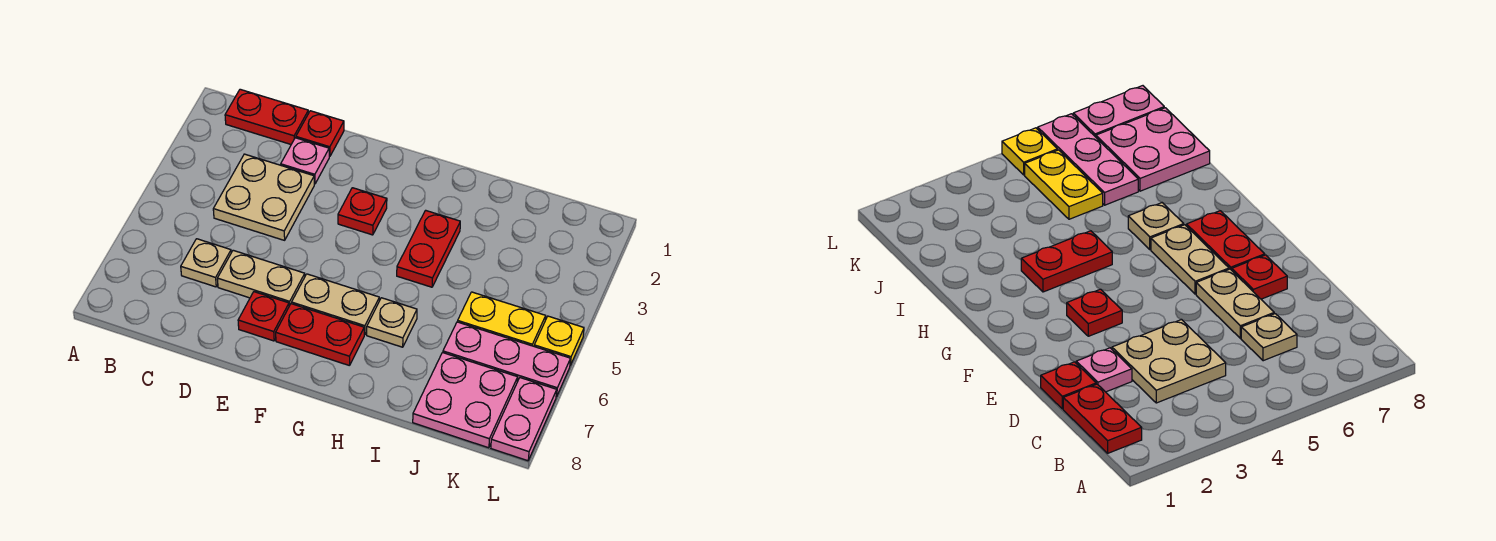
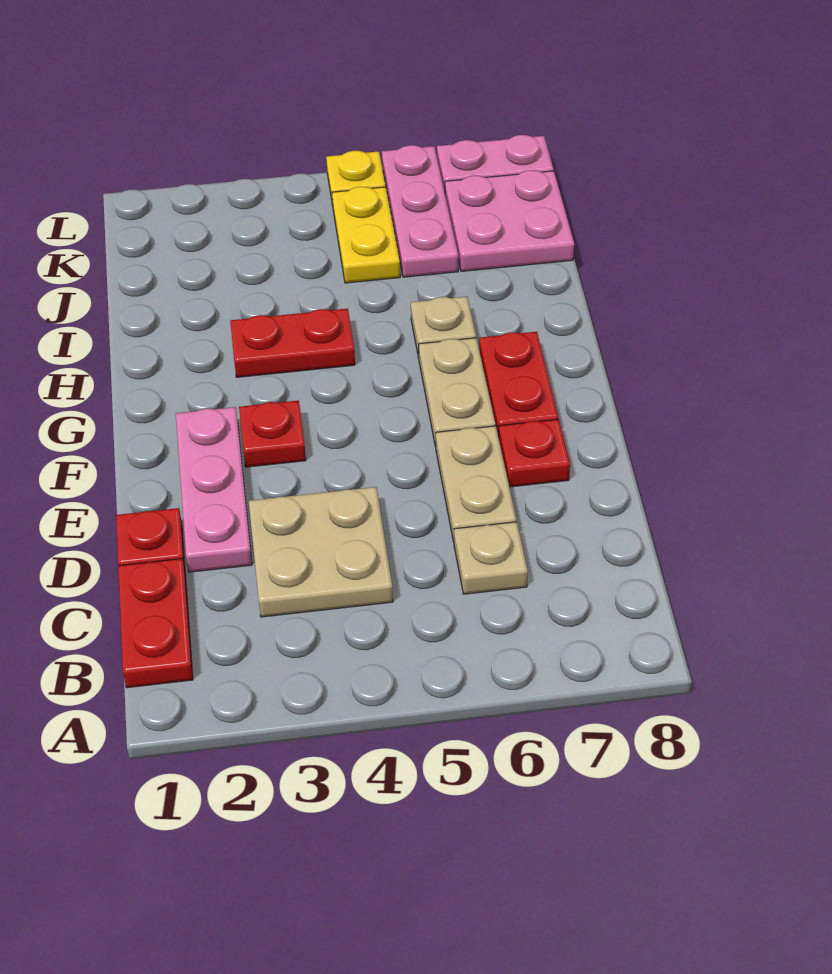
pink 1x1 plate [281,138,329,184] -> pink 1x3 plate [176,407,252,572]

